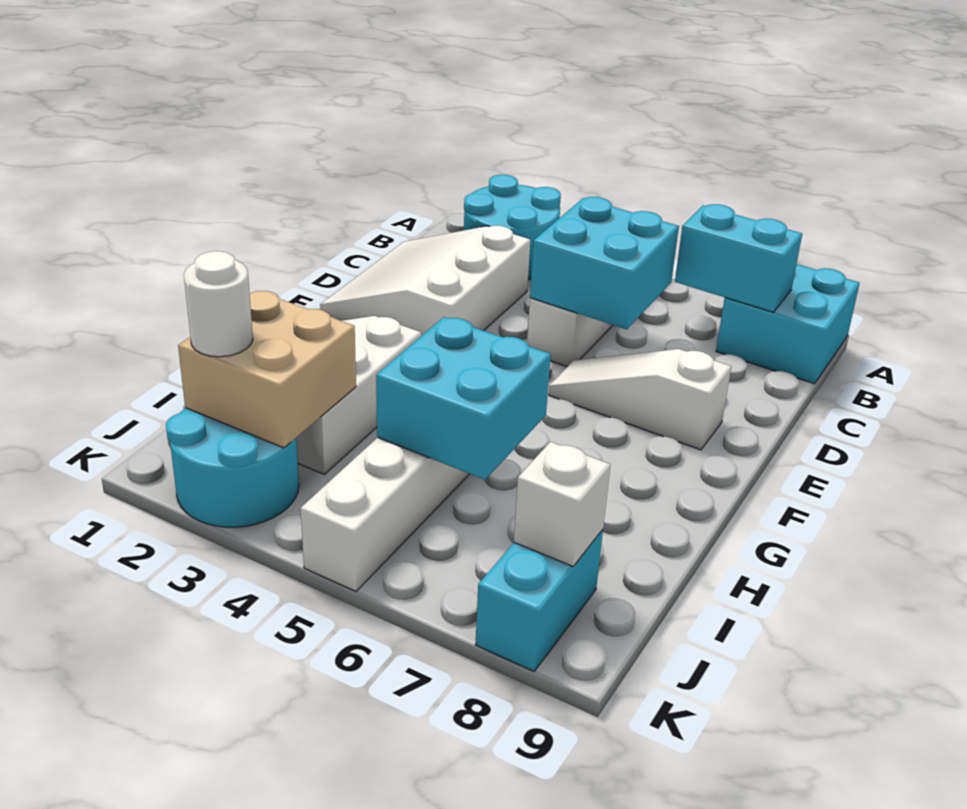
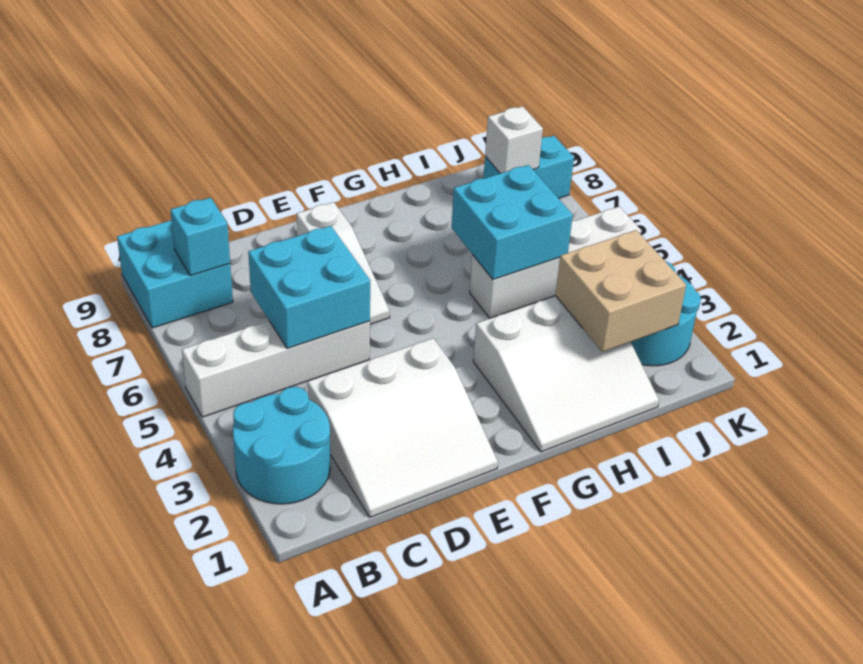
cyan 1x2 brick [675,204,802,312] -> cyan 1x1 brick [170,198,230,276]
white 1x1 round brick [184,251,253,357] -> none

